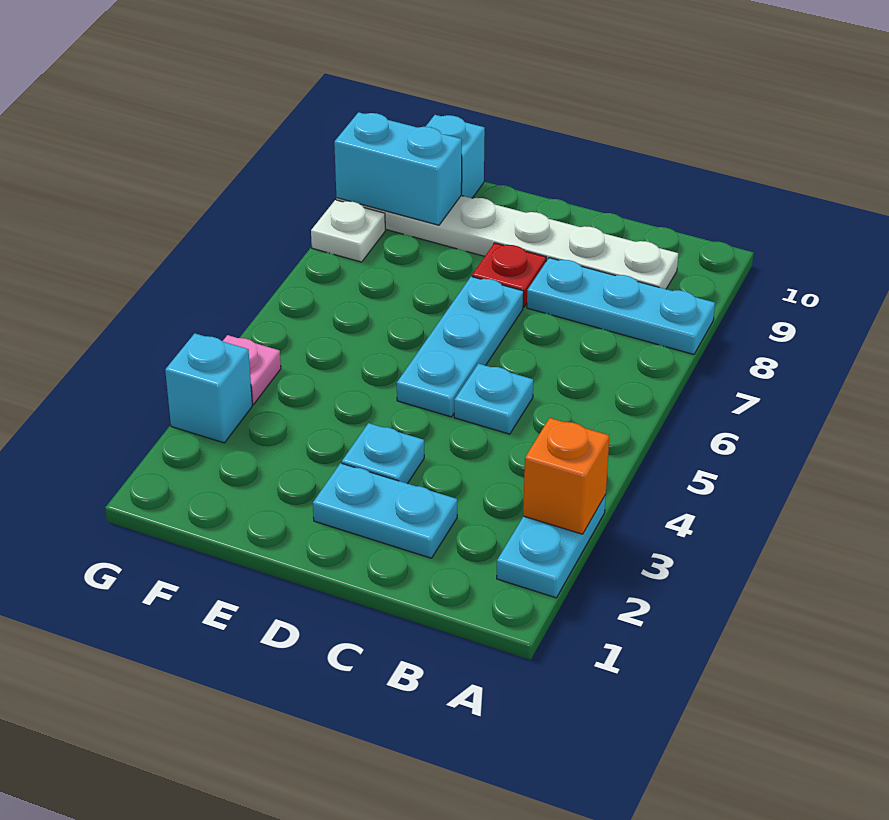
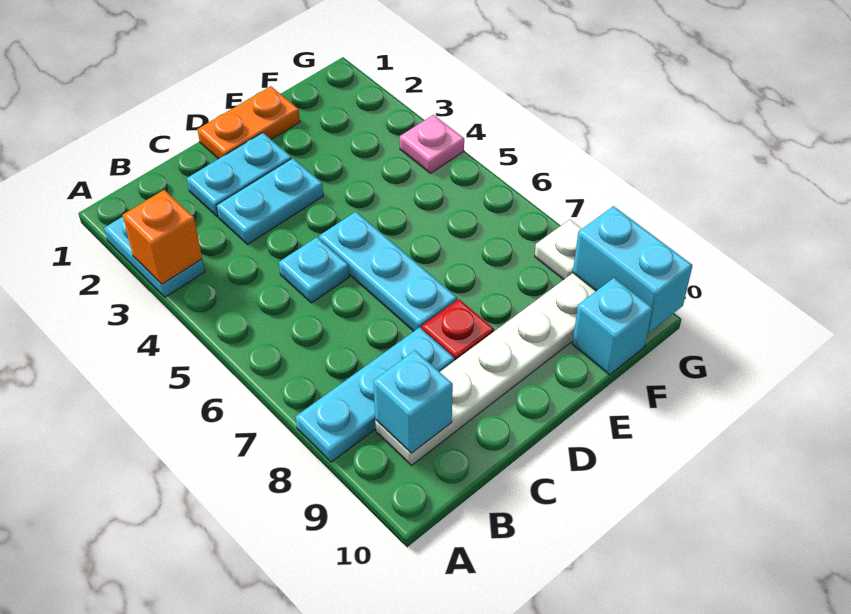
none -> orange 1x2 plate [197,86,300,159]
cyan 1x1 plate [342,423,424,484] -> cyan 1x2 plate [216,158,323,244]
cyan 1x2 brick [334,112,462,225] -> cyan 1x2 brick turned to [573,206,693,333]
cyan 1x1 brick [165,333,252,443] -> cyan 1x1 brick moved to [373,350,453,453]

